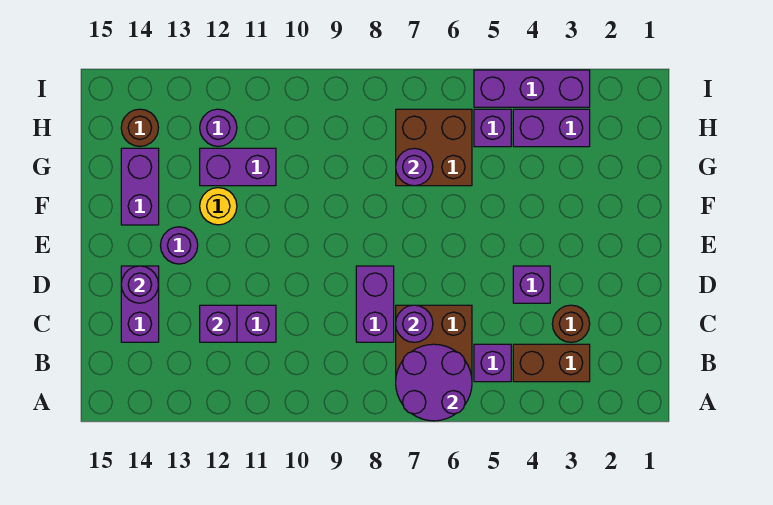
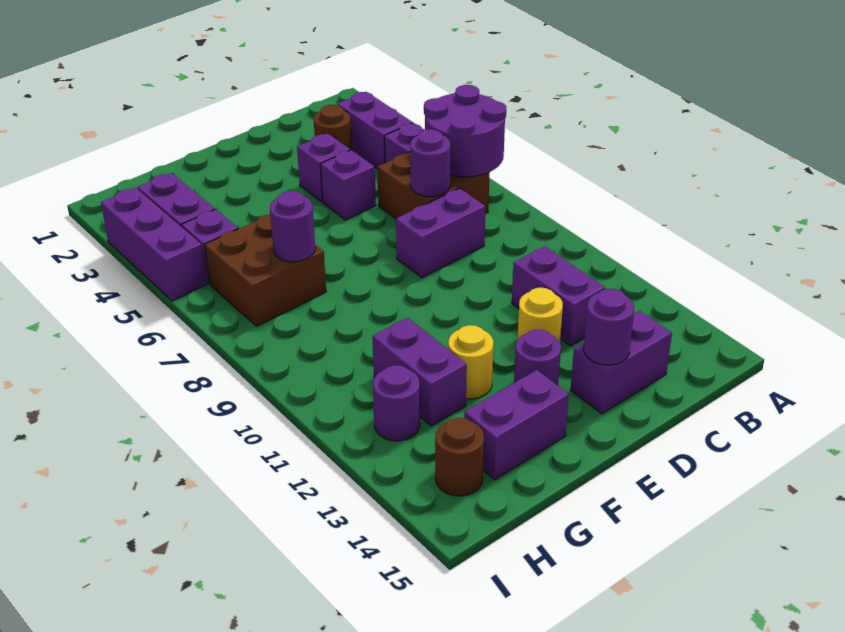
brown 1x2 brick [513,344,590,382] -> purple 1x2 brick [337,92,413,168]
purple 1x1 brick [200,305,237,342] -> purple 1x1 brick moved to [320,150,376,220]
none -> yellow 1x1 round brick [517,288,563,342]

